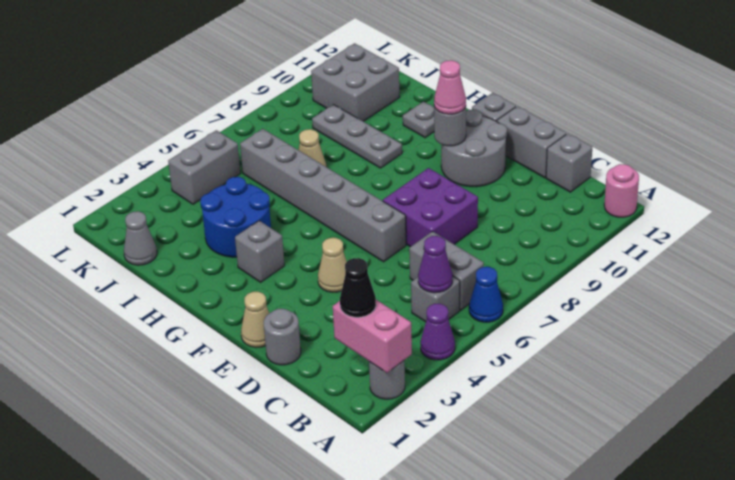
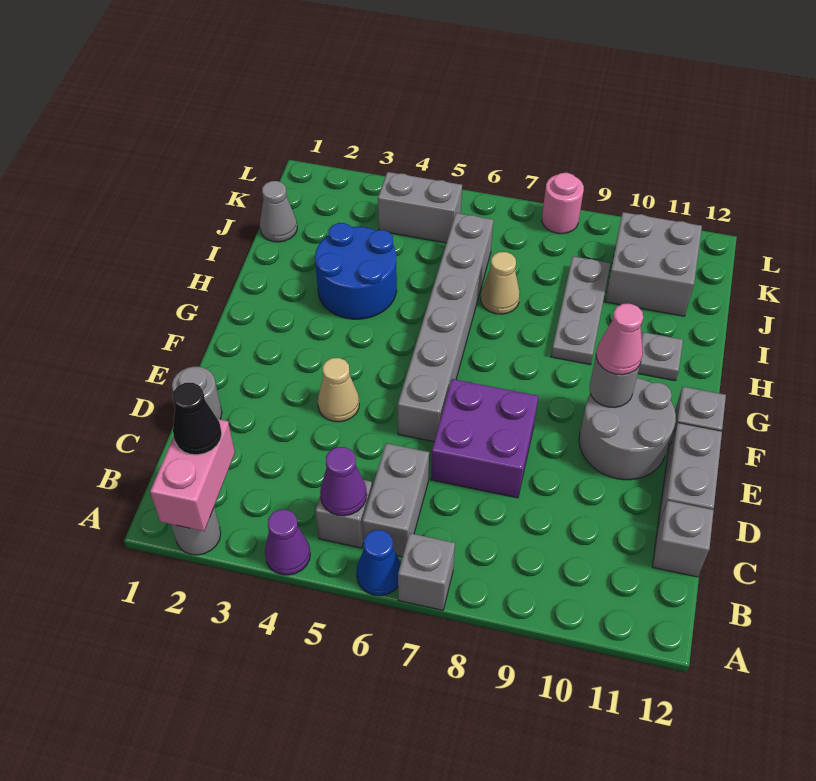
pink 1x1 round brick [604,164,639,217] -> pink 1x1 round brick moved to [542,173,584,234]
tan 1x1 cone [241,292,269,348] -> none
grey 1x1 brick [235,221,284,282] -> grey 1x1 brick moved to [398,533,455,610]

